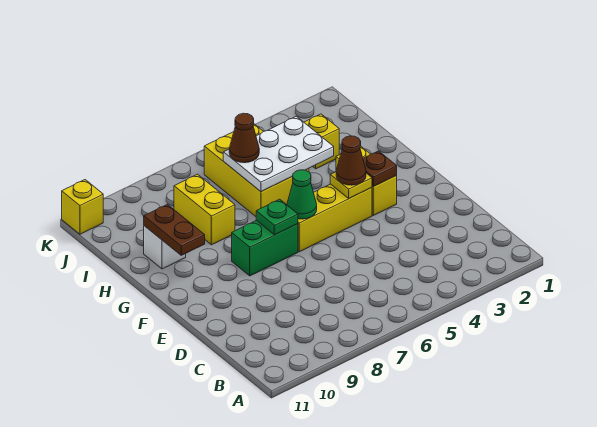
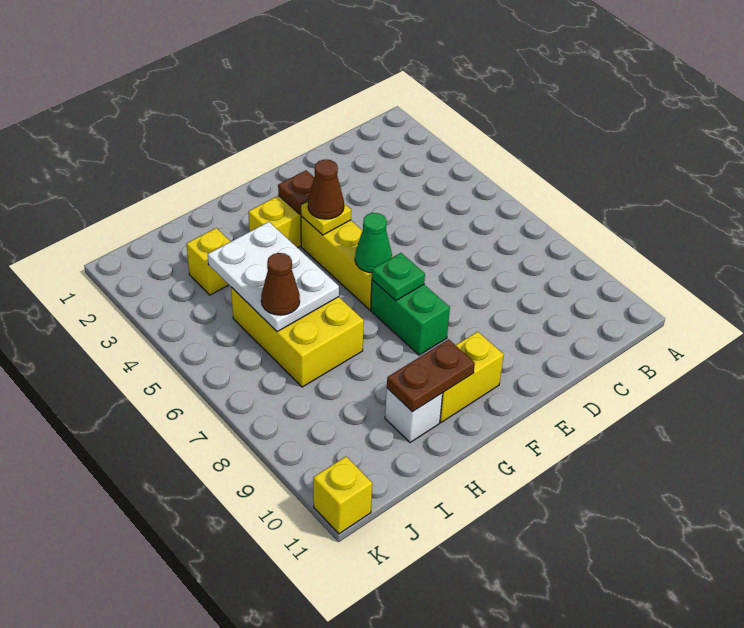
yellow 2x3 brick [204,124,309,216] -> yellow 2x3 brick turned to [231,287,364,387]
yellow 1x2 brick [174,174,235,245] -> yellow 1x2 brick moved to [440,332,504,422]

